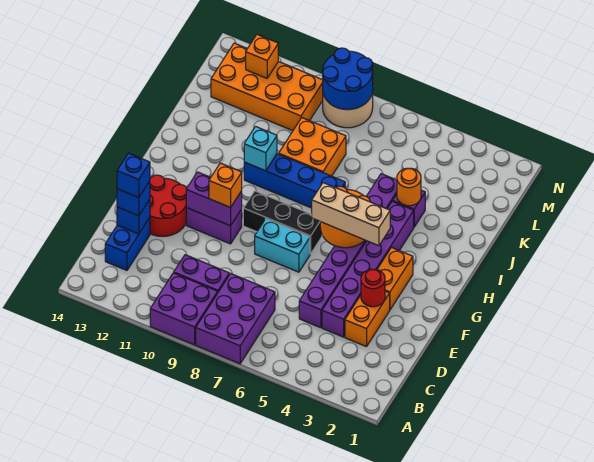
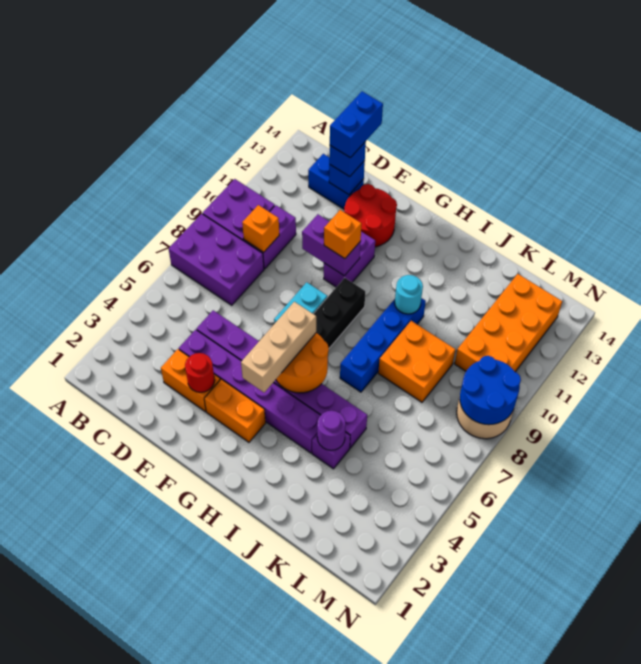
blue 1x1 brick [117,153,150,198] -> blue 1x2 brick [330,91,383,158]
purple 1x2 brick [186,172,242,226] -> purple 1x2 brick turned to [302,214,361,276]
cyan 1x1 brick [244,127,277,171] -> cyan 1x1 round brick [395,275,423,314]
orange 1x1 round brick [397,168,421,206] -> purple 1x1 round brick [317,411,346,450]
orange 1x1 brick [246,34,278,78] -> orange 1x1 brick moved to [242,205,279,252]

